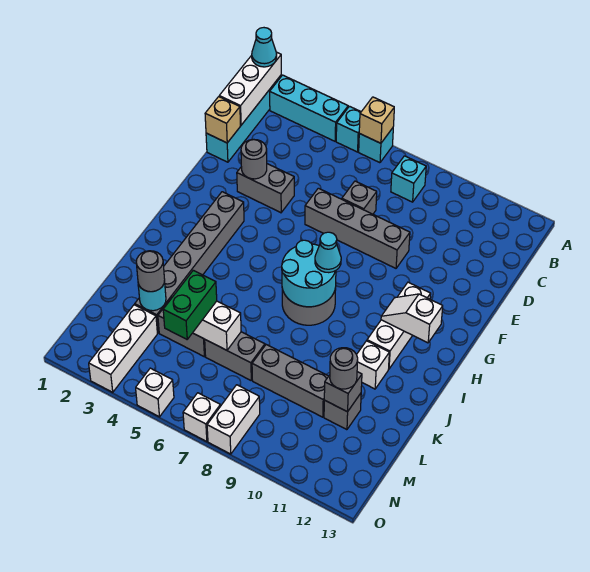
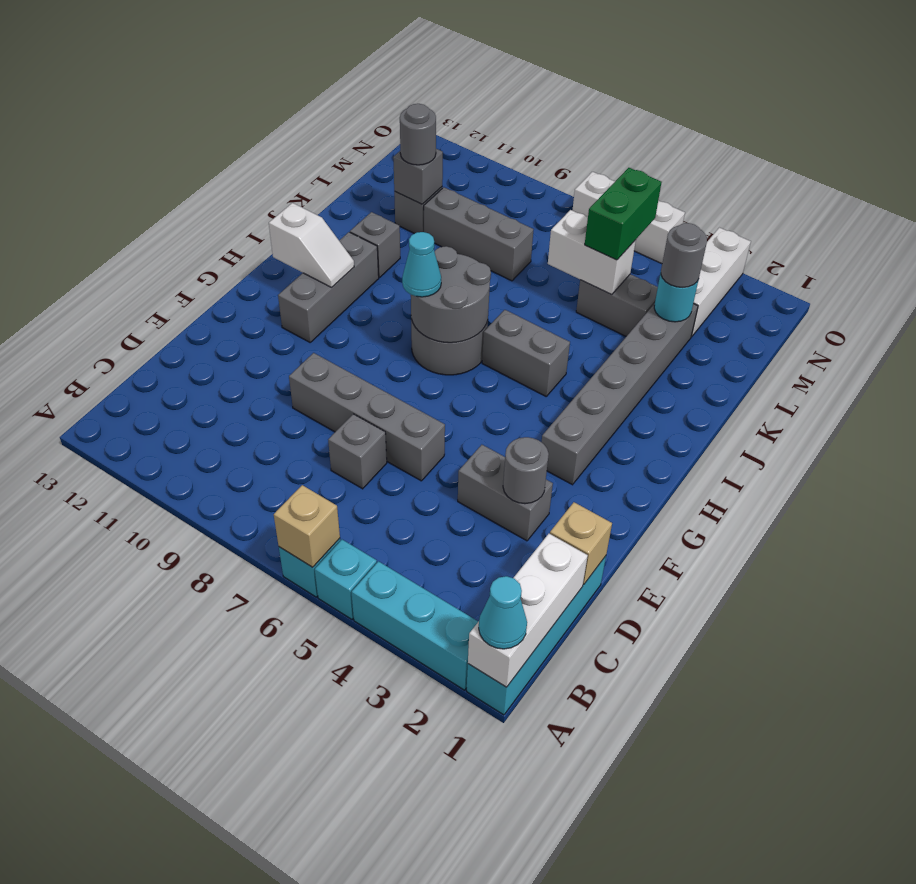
cyan 1x1 brick [391,156,426,202] -> none
white 1x3 brick [367,282,431,369] -> grey 1x3 brick [278,232,379,342]
cyan 2x2 round brick [282,240,336,307] -> grey 2x2 round brick [411,246,491,343]
white 1x1 brick [357,341,389,389] -> grey 1x1 brick [350,212,400,277]
grey 1x2 brick [205,332,265,380] -> grey 1x2 brick moved to [482,310,570,396]
white 1x2 brick [207,385,260,454] -> none

